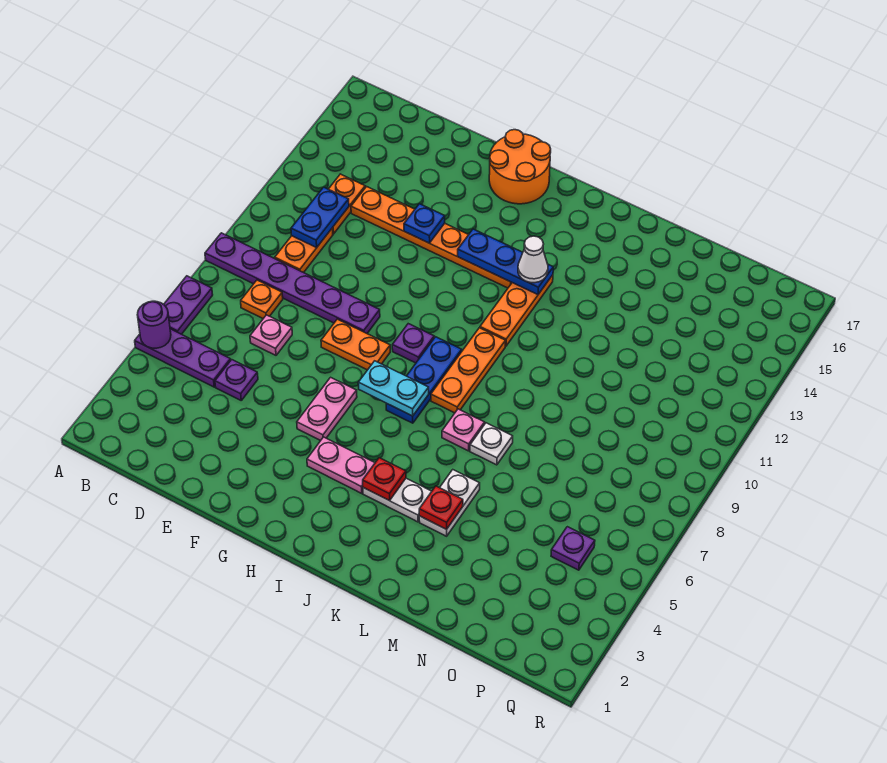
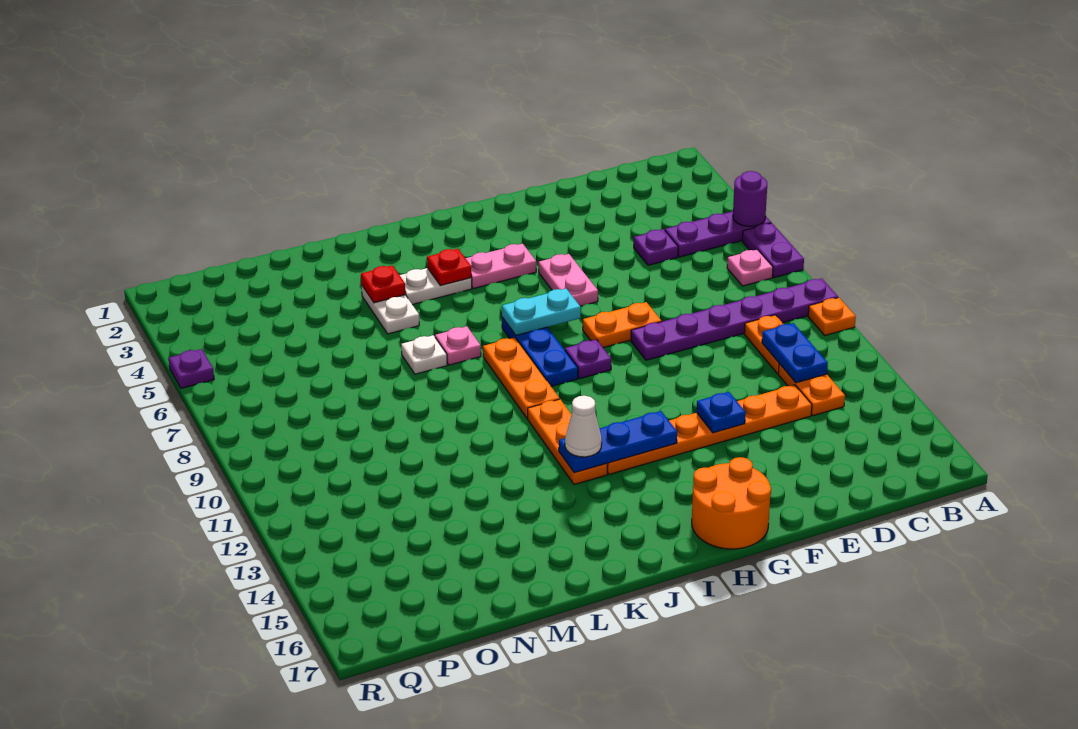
orange 1x1 plate [241,280,283,319] -> orange 1x1 plate moved to [808,298,856,335]
pink 1x1 plate [250,315,292,355] -> pink 1x1 plate moved to [727,250,773,286]
purple 1x1 plate [551,527,595,570] -> purple 1x1 plate moved to [169,349,214,388]

